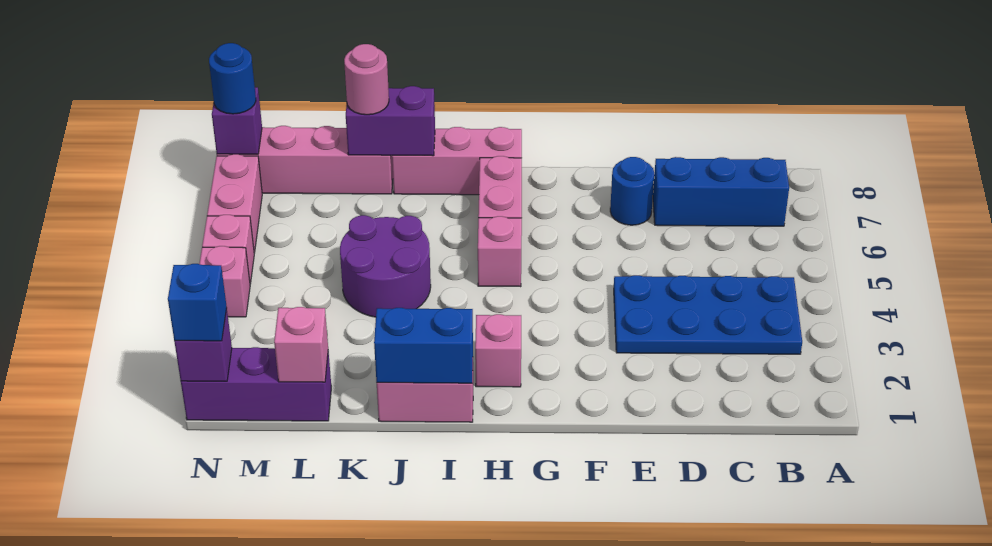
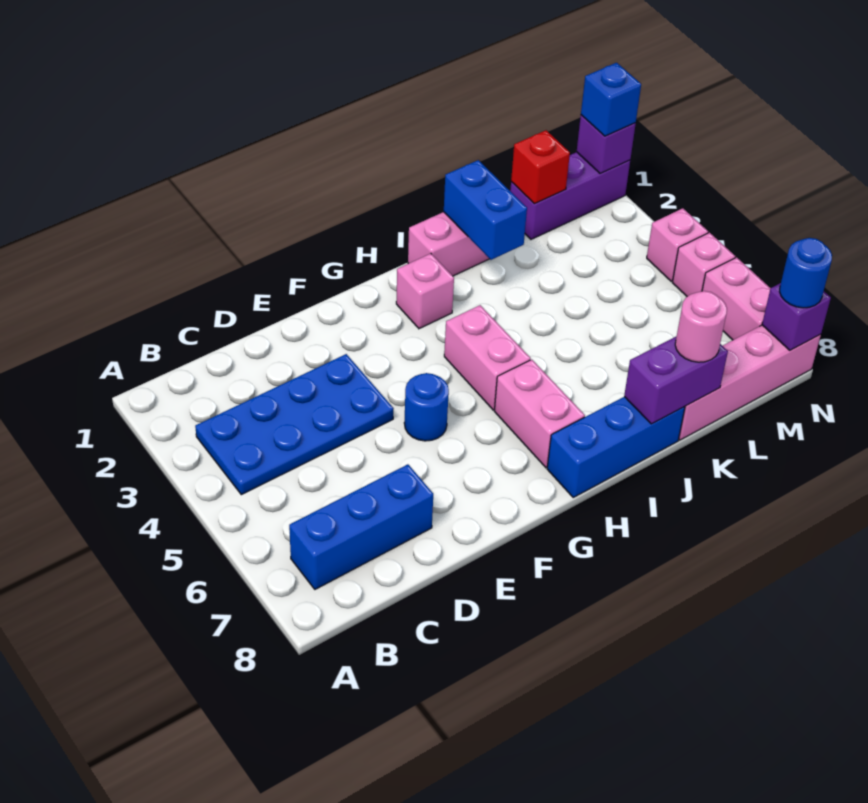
blue 1x1 round brick [610,157,654,225] -> blue 1x1 round brick moved to [404,373,449,441]
pink 1x1 brick [478,216,522,287] -> pink 1x2 brick [444,305,531,410]
pink 1x3 brick [392,127,522,195] -> blue 1x3 brick [547,397,685,497]
blue 1x2 brick [374,308,473,383] -> blue 1x2 brick turned to [444,160,527,260]
purple 2x2 round brick [340,215,431,317] -> none
pink 1x1 brick [274,307,328,382] -> red 1x1 brick [511,130,570,204]

